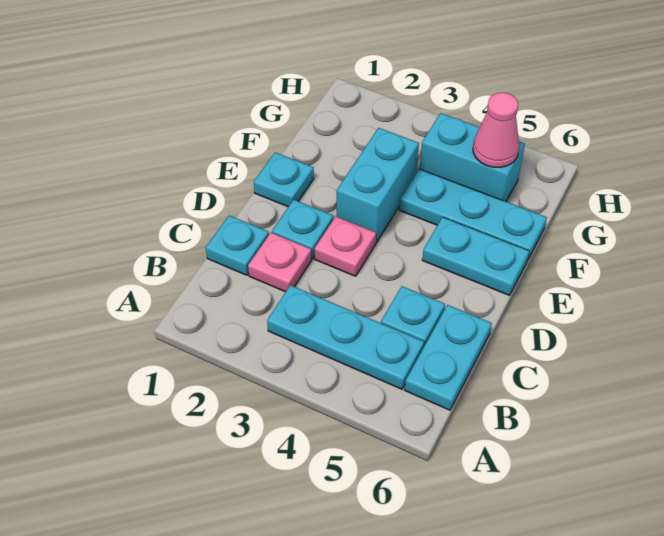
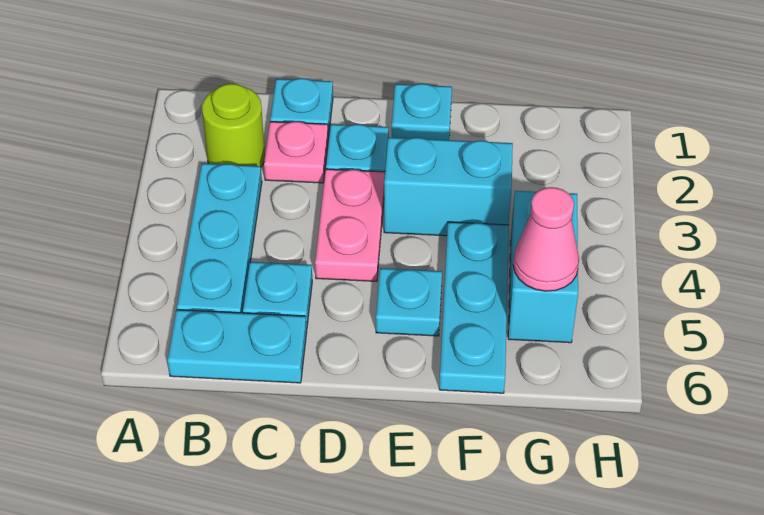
none -> lime 1x1 round brick [202,84,265,167]
pink 1x1 plate [314,216,376,276] -> pink 1x2 plate [315,169,385,281]
cyan 1x2 plate [422,217,529,295] -> cyan 1x1 plate [376,268,442,336]

